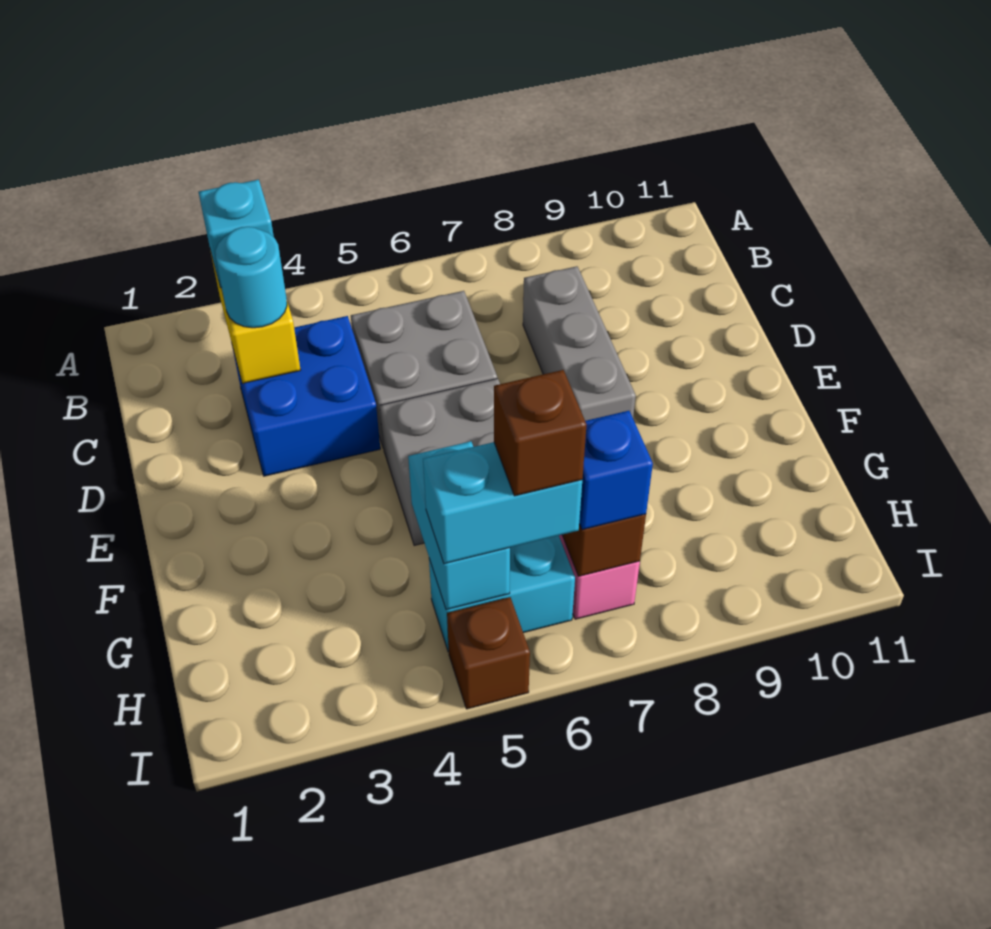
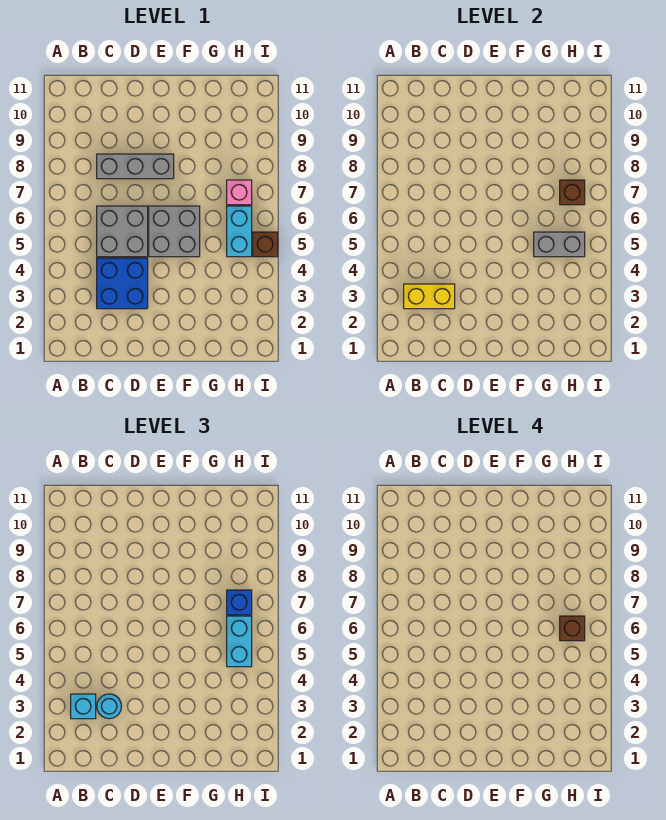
cyan 1x2 brick [408,441,510,610] -> grey 1x2 brick [534,232,585,257]

